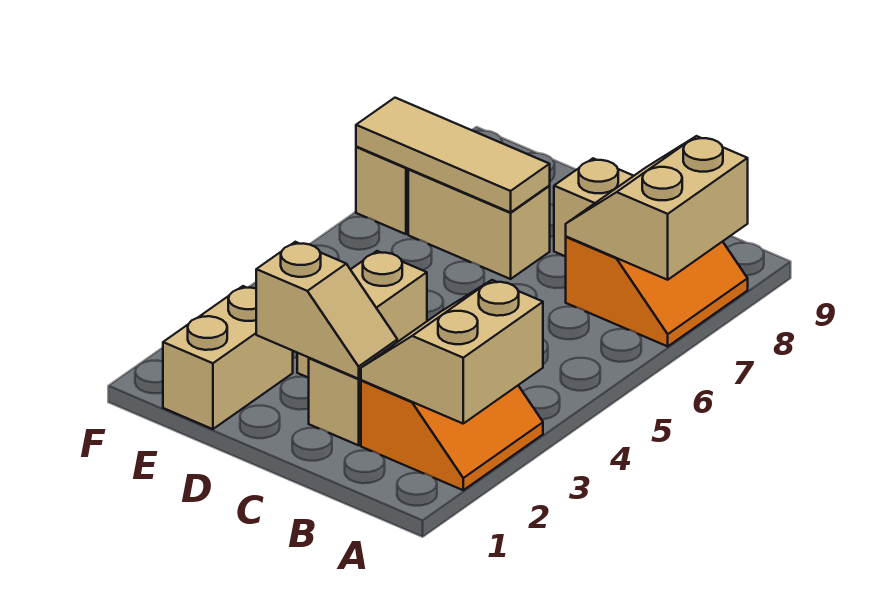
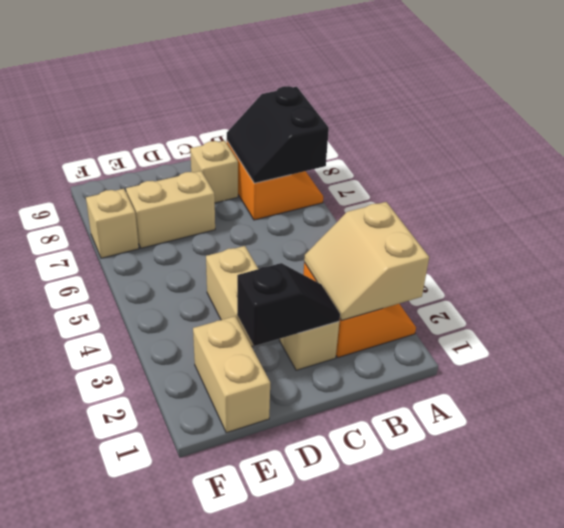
tan 2x2 slope [566,136,748,280] -> black 2x2 slope [227,86,329,183]
tan 1x2 slope [256,242,397,379] -> black 1x2 slope [237,263,340,346]
tan 1x3 tile [356,98,550,212] -> none

